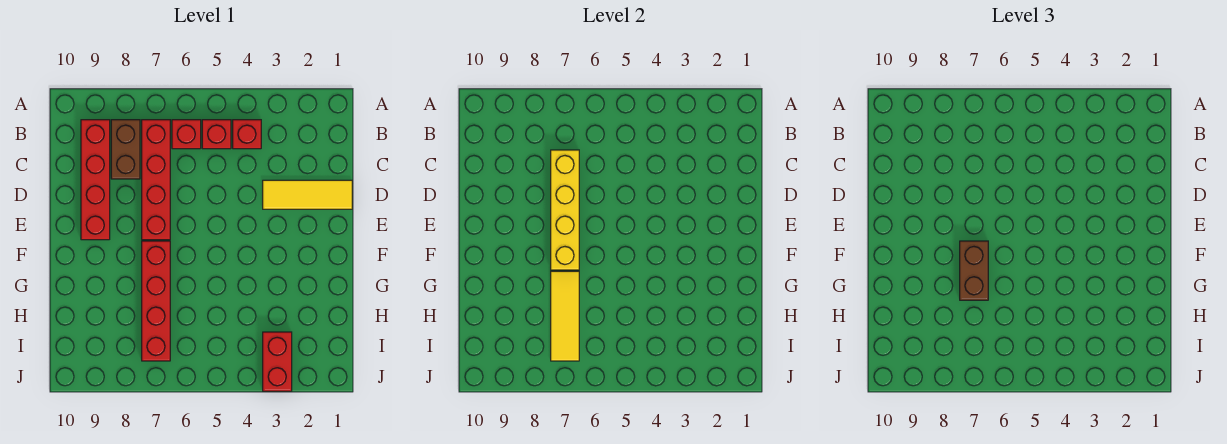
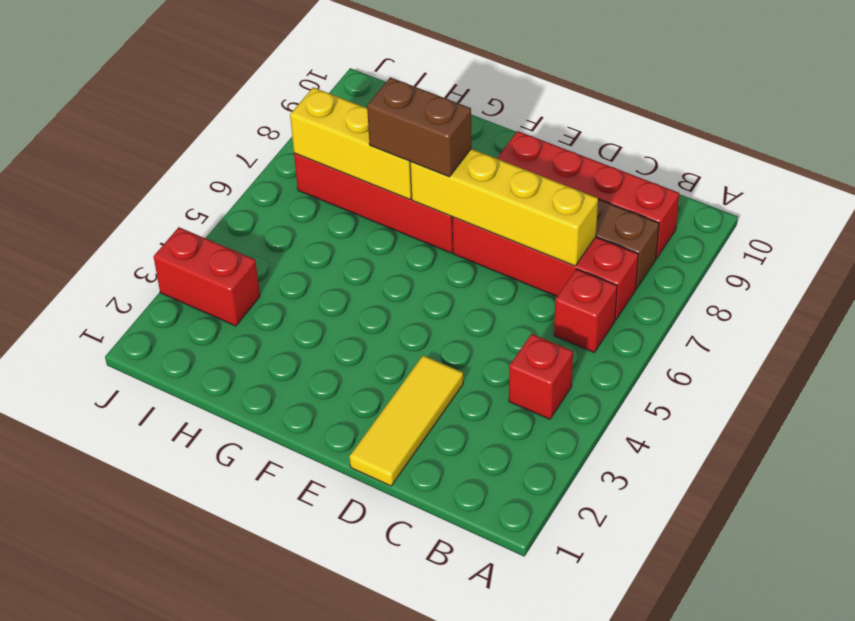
red 1x1 brick [202,120,231,149] -> none
yellow 1x3 tile [551,271,579,361] -> yellow 1x3 brick [290,87,412,200]

